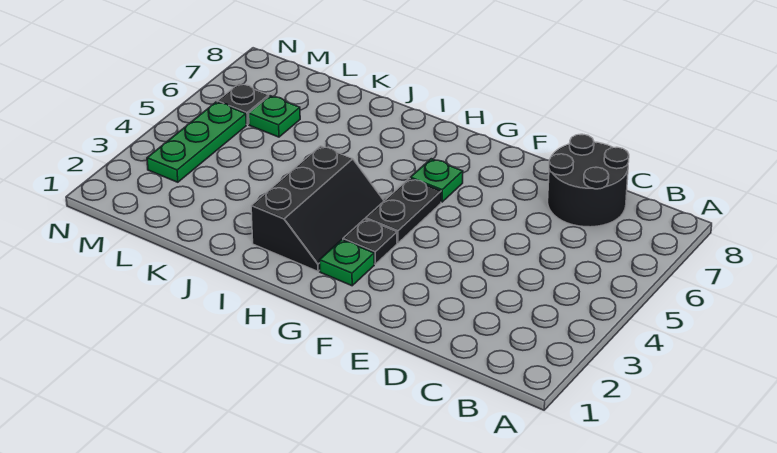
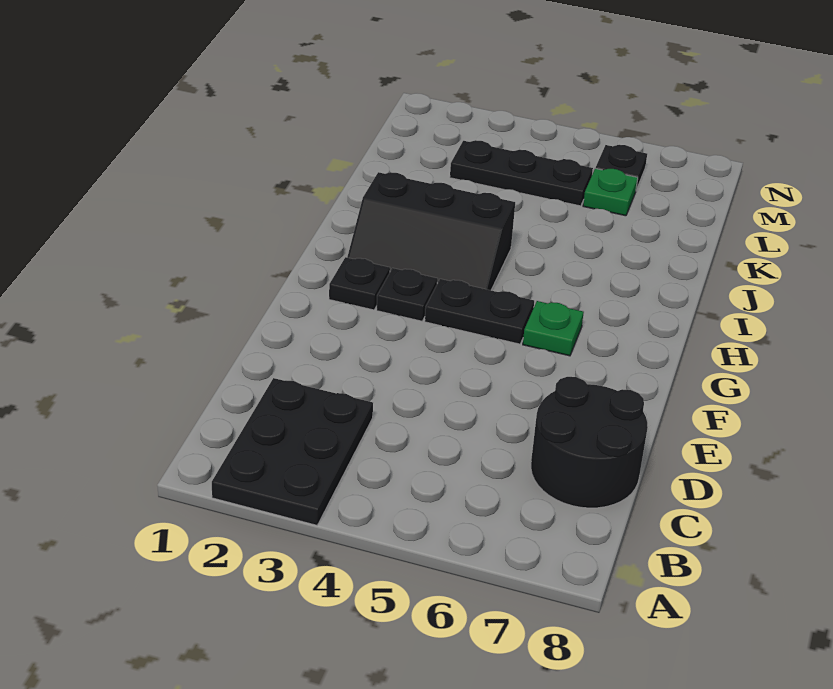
none -> black 2x3 plate [212,378,373,525]
green 1x1 plate [319,240,374,286] -> black 1x1 plate [329,257,390,310]
none -> black 1x3 plate [450,140,593,206]
green 1x3 plate [147,102,246,182] -> none

